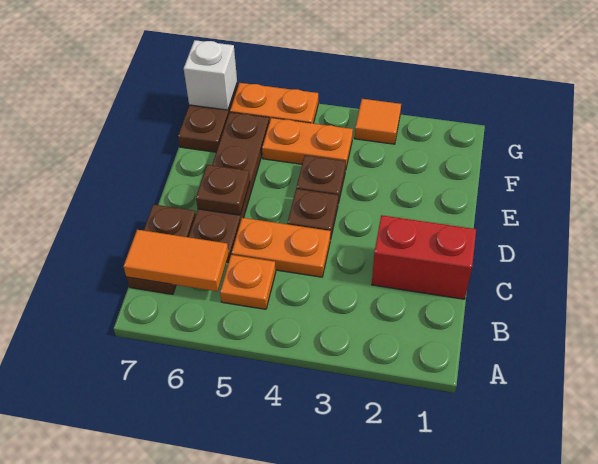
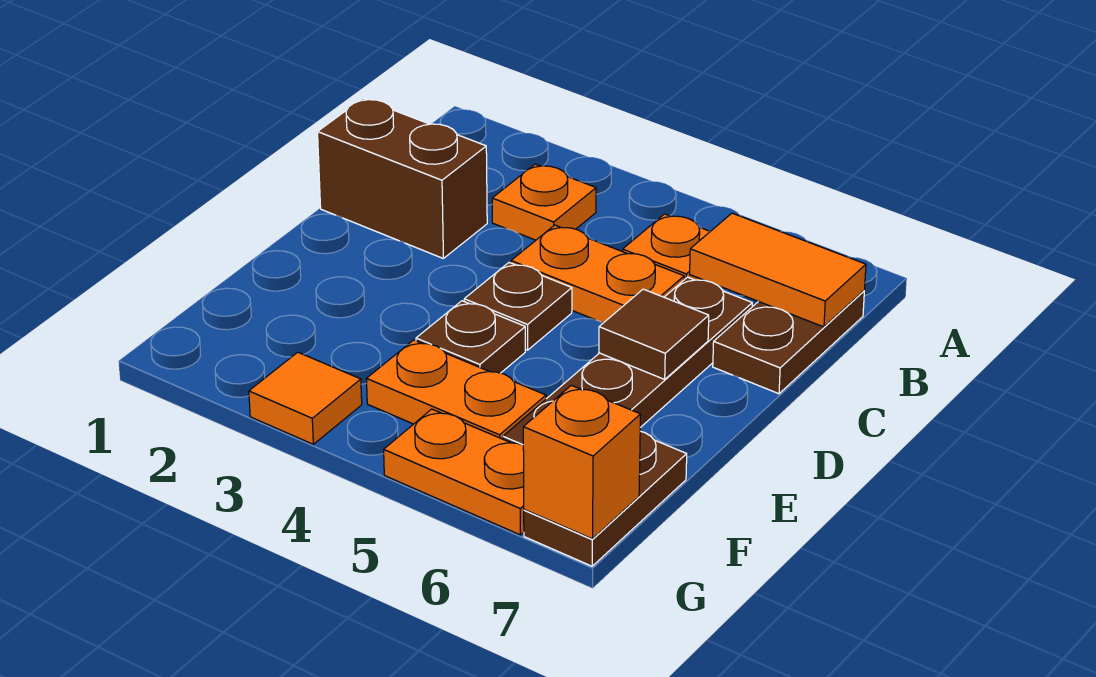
none -> orange 1x1 plate [492,164,596,240]
red 1x2 brick [372,215,476,299] -> brown 1x2 brick [318,98,487,258]
brown 1x1 plate [196,165,250,215] -> brown 1x1 tile [599,289,709,379]
white 1x1 brick [184,40,237,110] -> orange 1x1 brick [523,385,641,539]

